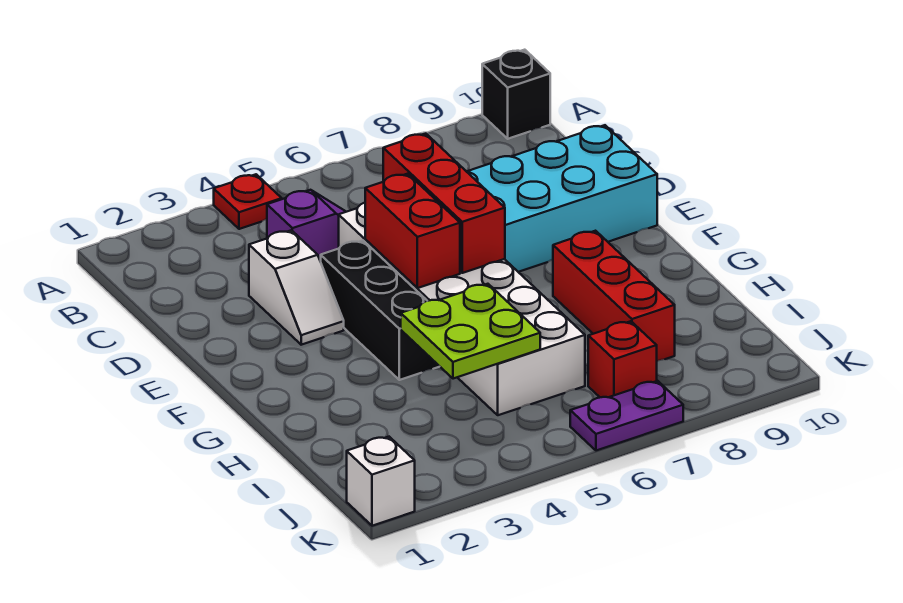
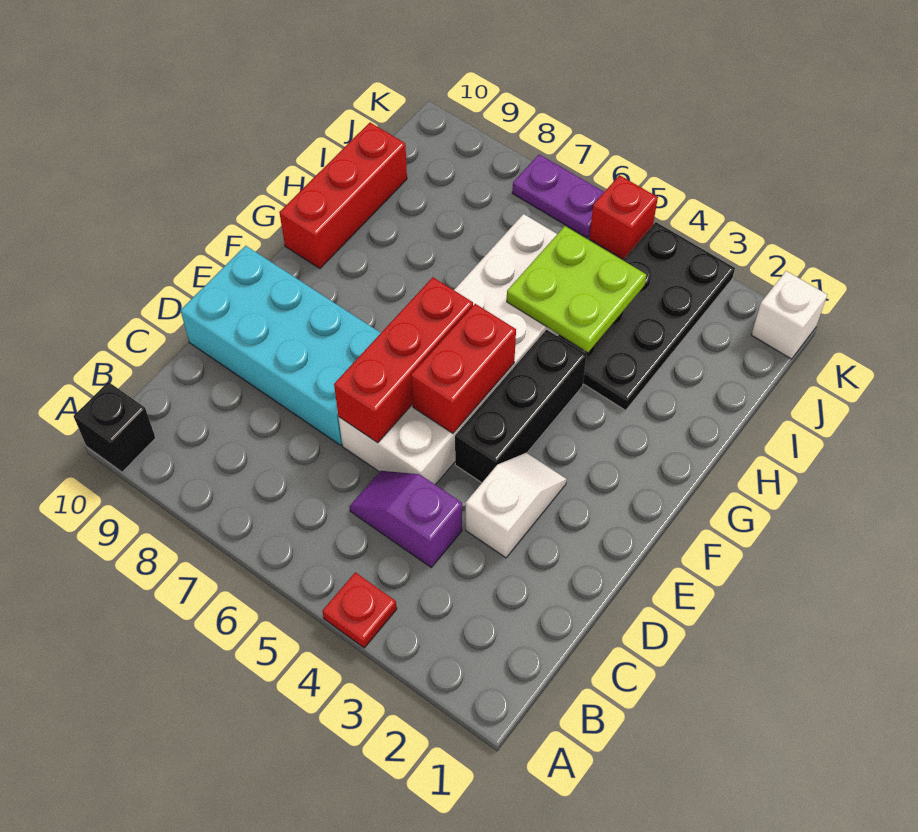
red 1x3 brick [553,231,675,361] -> red 1x3 brick moved to [279,123,407,268]
none -> black 2x4 plate [558,222,735,410]
red 1x1 brick [588,321,657,397] -> red 1x1 brick moved to [589,175,658,259]

